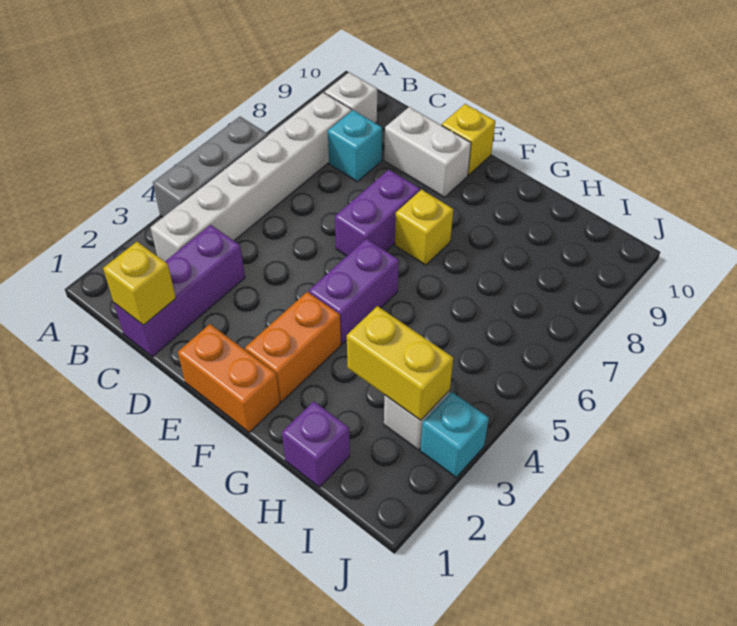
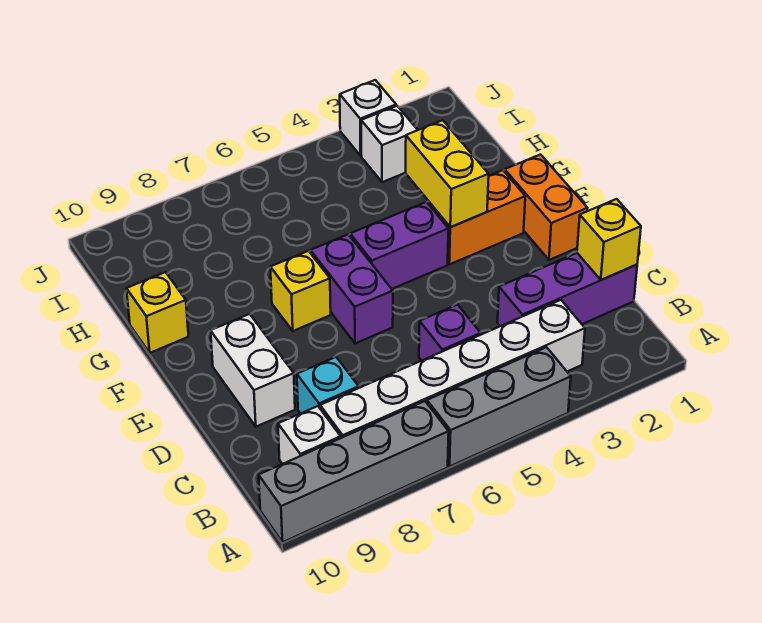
none -> grey 1x4 brick [259,401,449,542]
purple 1x2 brick [335,170,420,256] -> purple 1x2 brick turned to [311,235,393,343]
yellow 1x1 brick [442,104,495,175] -> yellow 1x1 brick moved to [126,272,189,353]
purple 1x1 brick [282,401,350,487] -> purple 1x1 brick moved to [419,305,481,361]
yellow 1x2 brick [347,306,453,420] -> yellow 1x2 brick moved to [406,120,489,227]
cyan 1x1 brick [420,392,489,477] -> white 1x1 brick [340,80,396,156]

